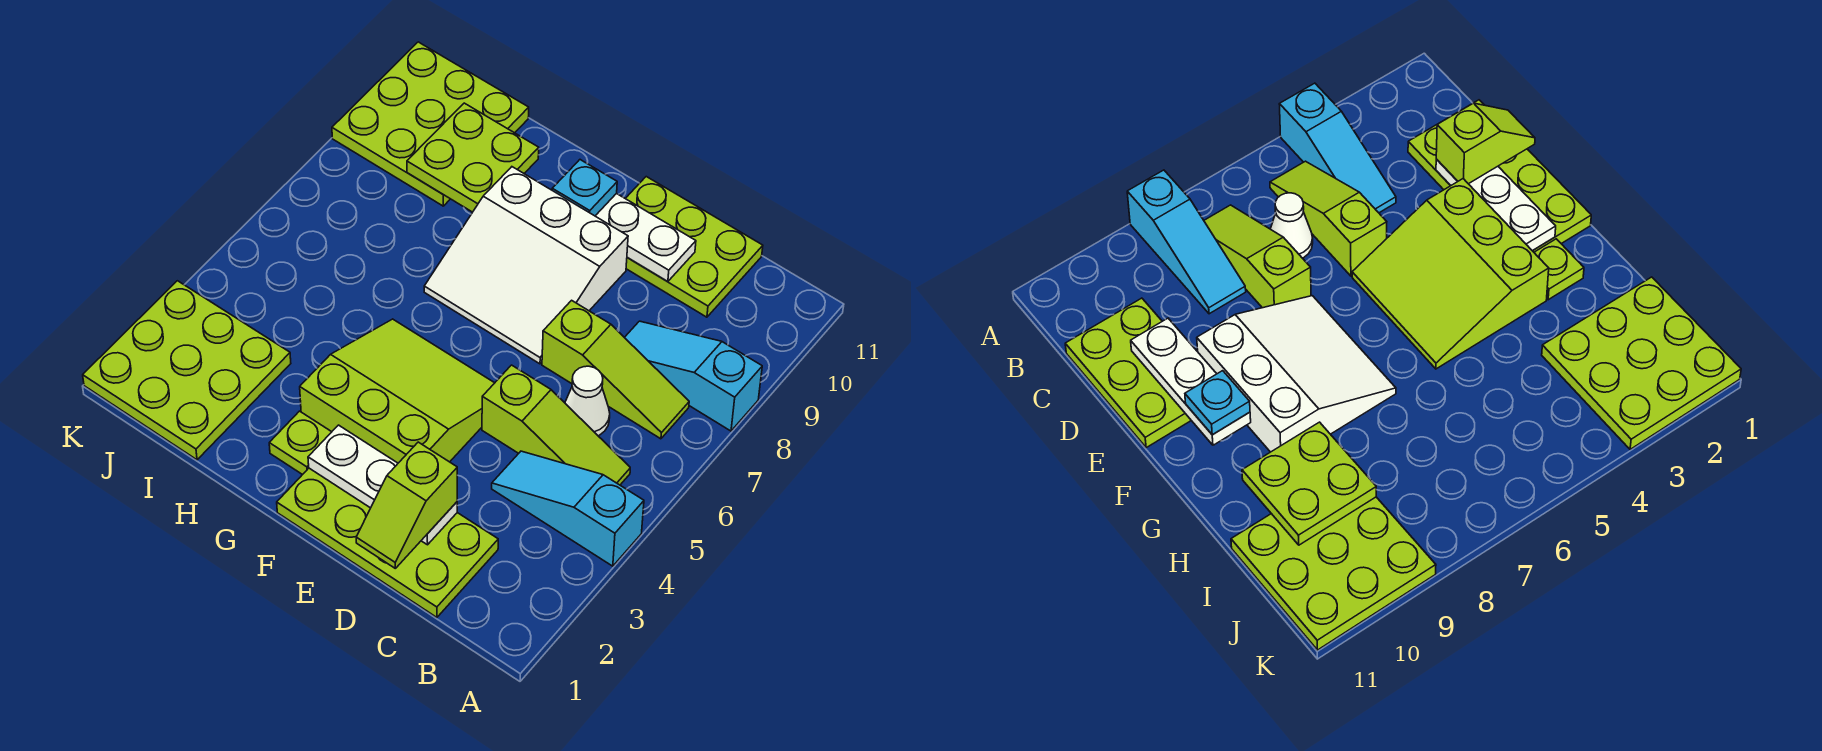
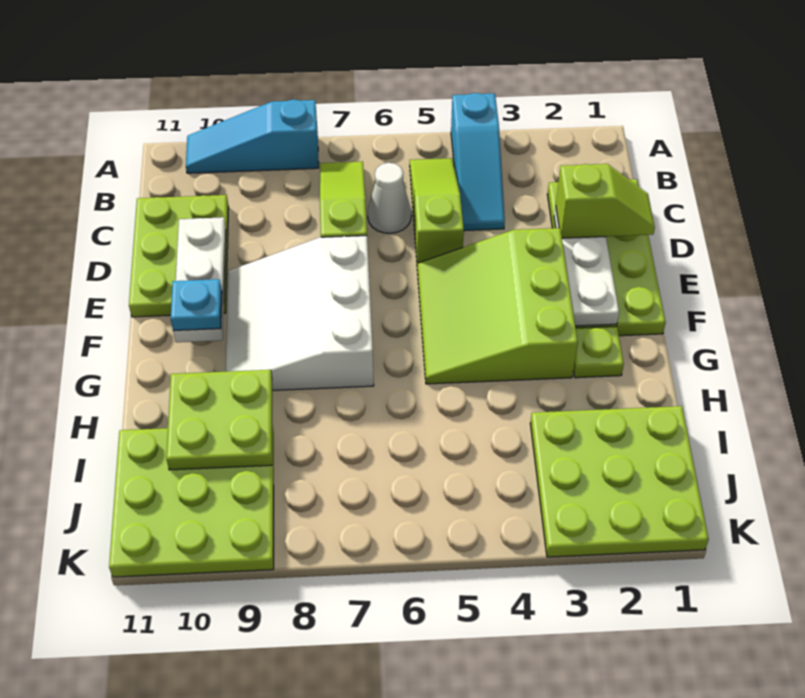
cyan 1x3 slope [624,321,762,431] -> cyan 1x3 slope turned to [186,99,319,173]
white 3x3 slope [424,167,628,364] -> white 3x3 slope turned to [225,236,374,390]

